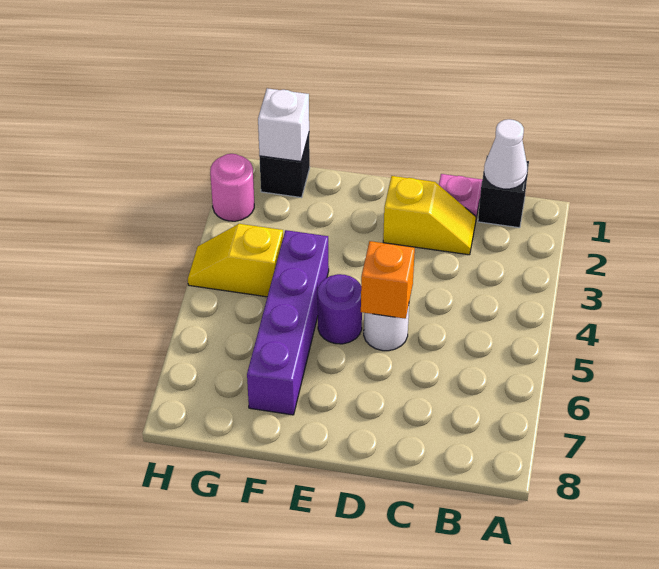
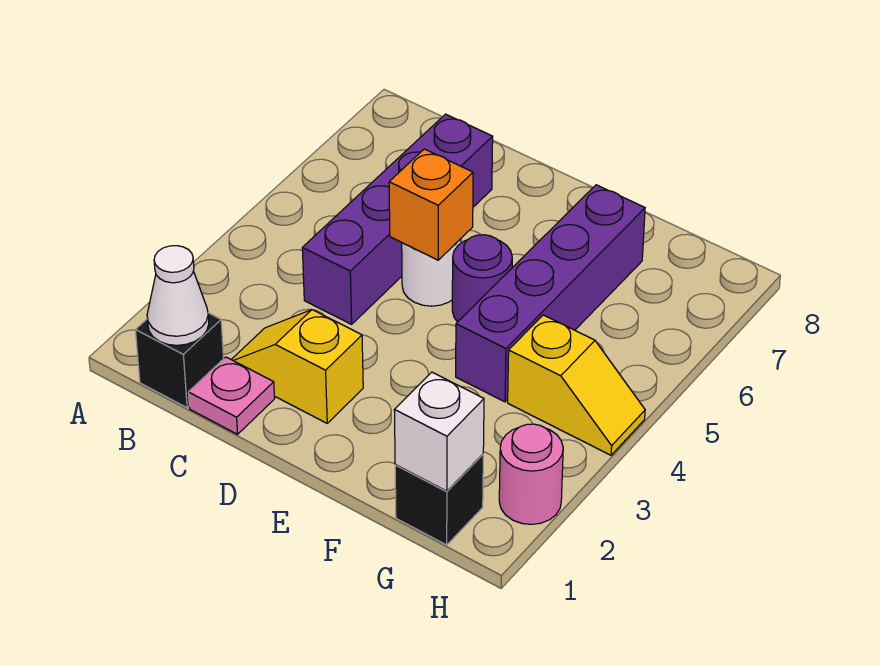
none -> purple 1x4 brick [302,114,493,324]

